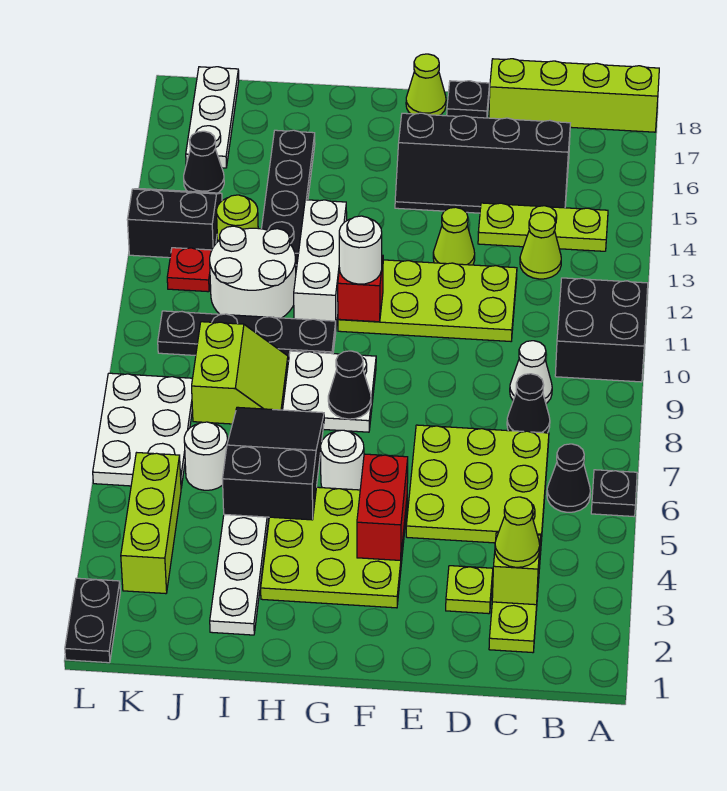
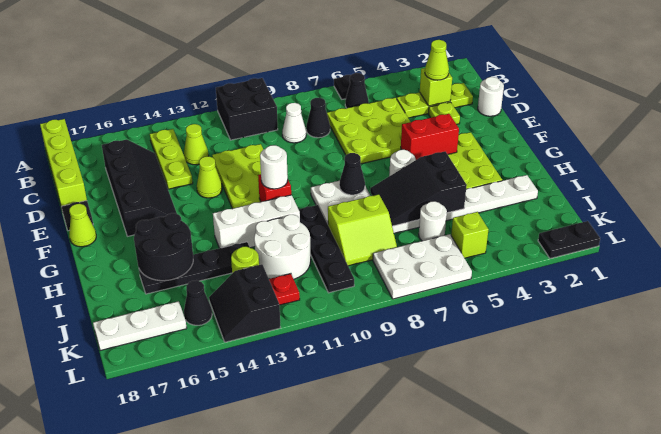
none -> white 1x1 round brick [478,77,504,116]
none -> black 2x2 round brick [134,213,193,281]
lime 2x2 slope [192,322,288,424] -> lime 2x2 slope turned to [328,194,397,266]
lime 1x3 brick [121,453,181,594] -> lime 1x1 brick [451,212,489,258]

